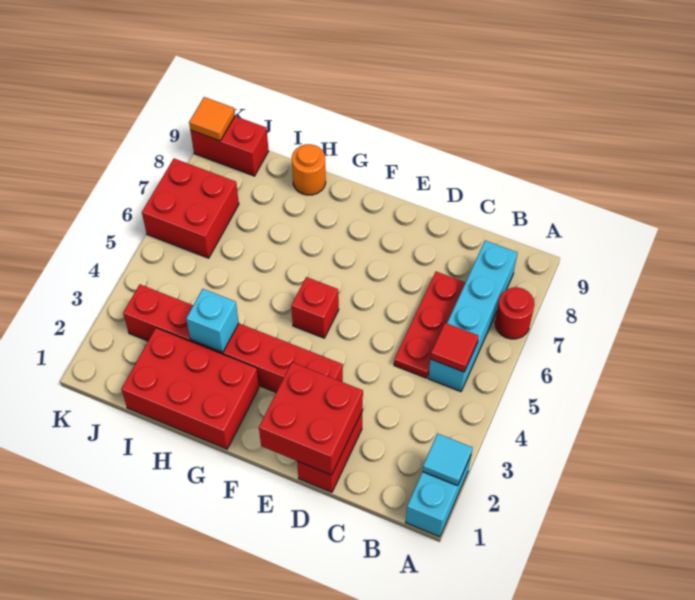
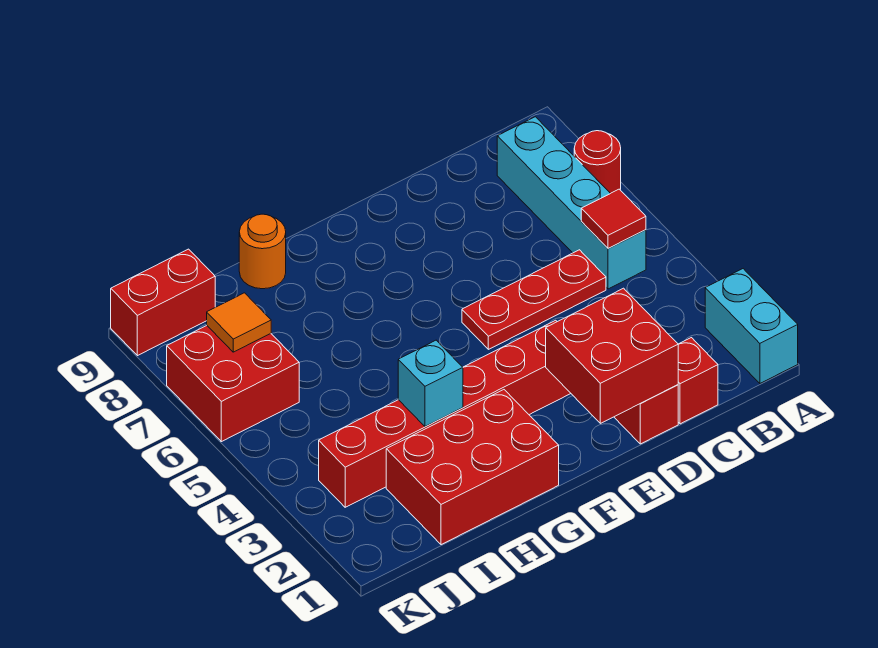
cyan 1x1 tile [422,434,472,486] -> none
red 1x3 plate [394,272,465,378] -> red 1x3 plate turned to [462,250,606,349]
red 1x1 brick [291,277,339,338] -> red 1x1 brick moved to [678,338,718,424]
orange 1x1 tile [189,97,235,141] -> orange 1x1 tile moved to [207,293,271,352]

